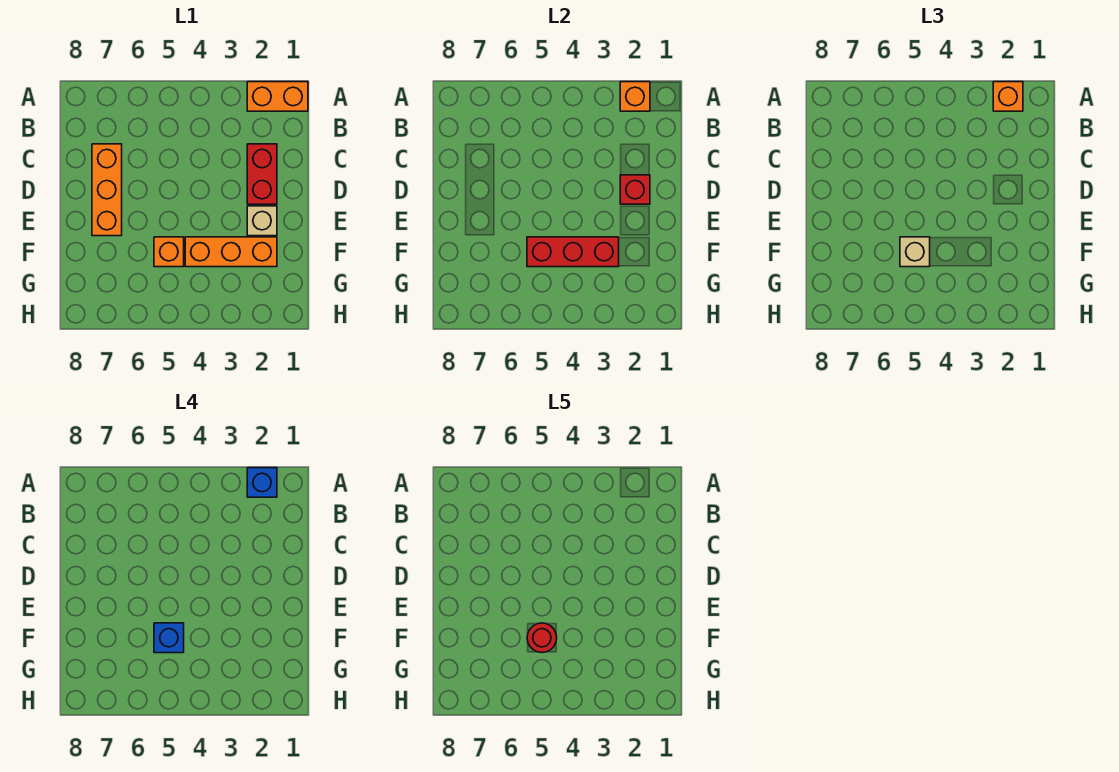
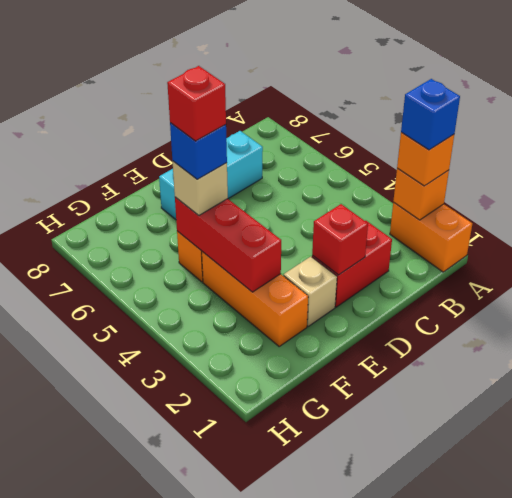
orange 1x3 brick [92,144,122,236] -> cyan 1x3 brick [159,131,263,220]
red 1x1 round brick [527,623,557,653] -> red 1x1 brick [167,66,226,141]

